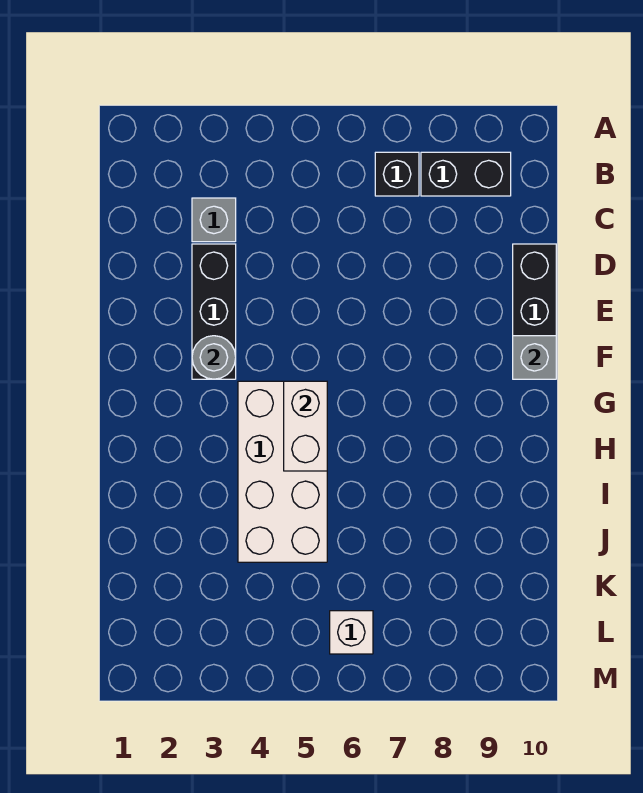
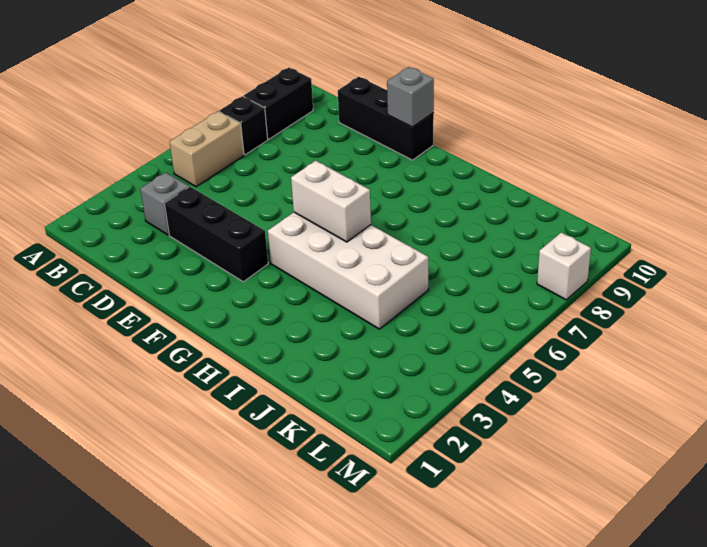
none -> tan 1x2 brick [170,111,244,187]
grey 1x1 round brick [192,336,236,379] -> none
white 1x1 brick [330,611,373,654] -> white 1x1 brick moved to [537,233,591,300]

